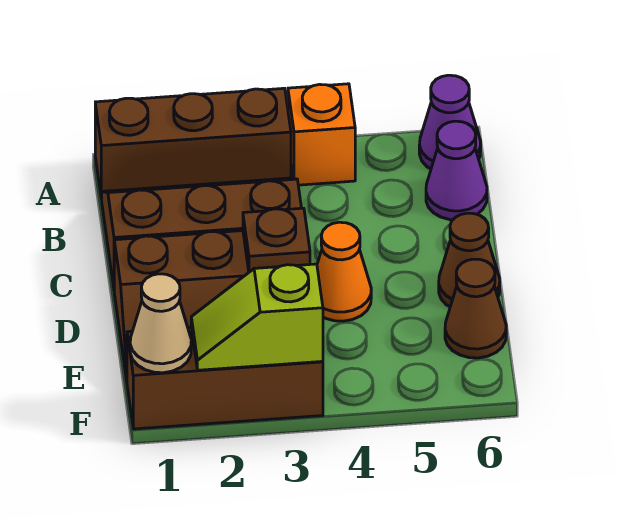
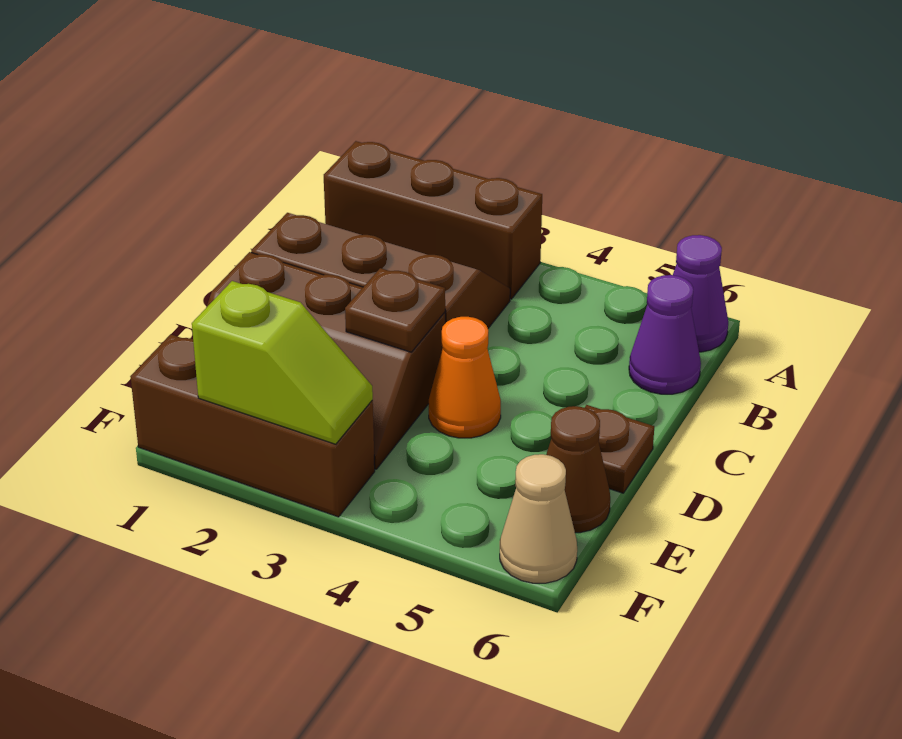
orange 1x1 brick [288,84,355,185] -> none
brown 1x1 cone [439,213,500,307] -> brown 1x1 plate [585,405,654,493]
tan 1x1 cone [130,274,191,373] -> tan 1x1 cone moved to [500,454,577,583]
lime 1x2 slope [191,264,323,370] -> lime 1x2 slope turned to [192,281,373,444]

